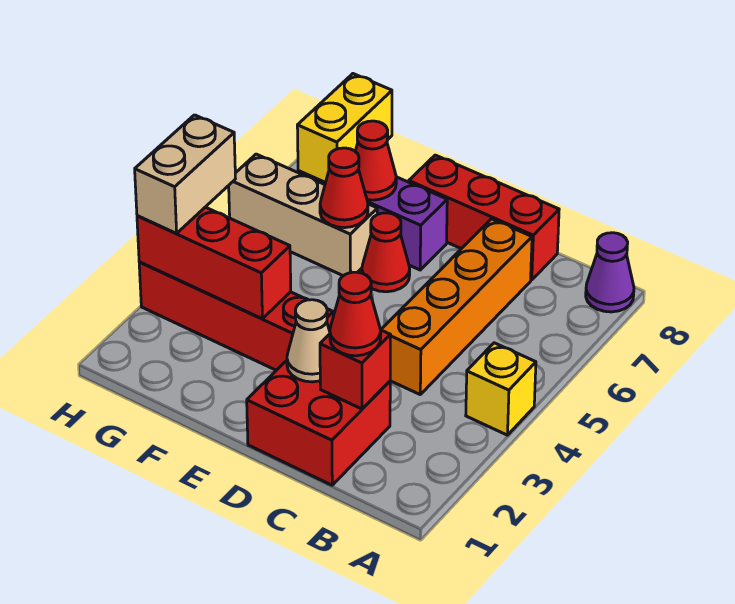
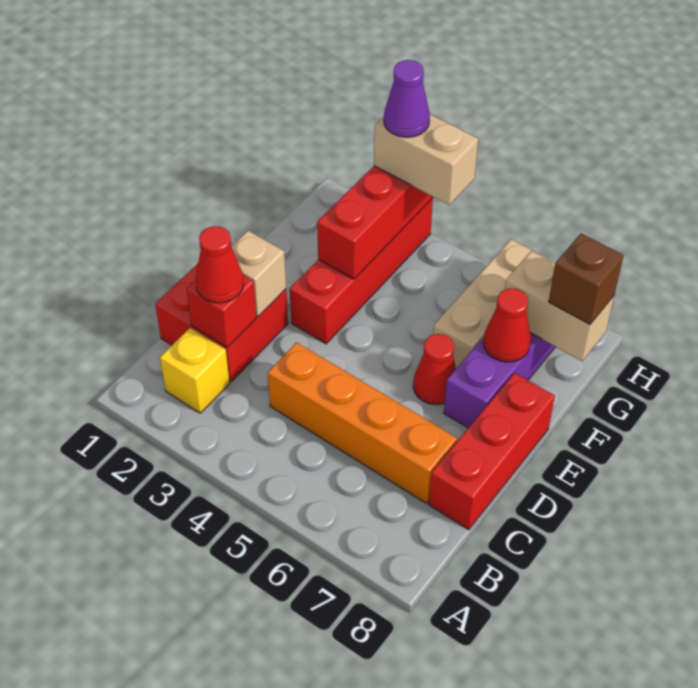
yellow 1x1 brick [466,343,536,435] -> yellow 1x1 brick moved to [160,328,230,413]
purple 1x1 cone [586,233,634,312] -> purple 1x1 cone moved to [384,60,430,137]
tan 1x1 cone [287,300,330,382] -> tan 1x1 brick [231,231,286,316]
red 1x1 cone [320,148,368,228] -> none
yellow 1x2 brick [297,74,392,183] -> tan 1x2 brick [505,251,614,361]
none -> brown 1x1 brick [549,233,623,324]

